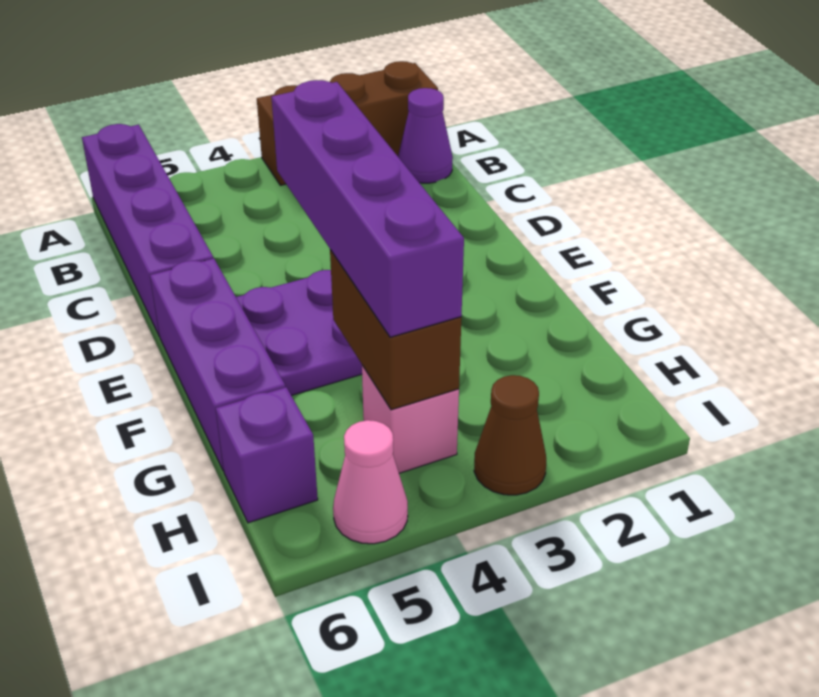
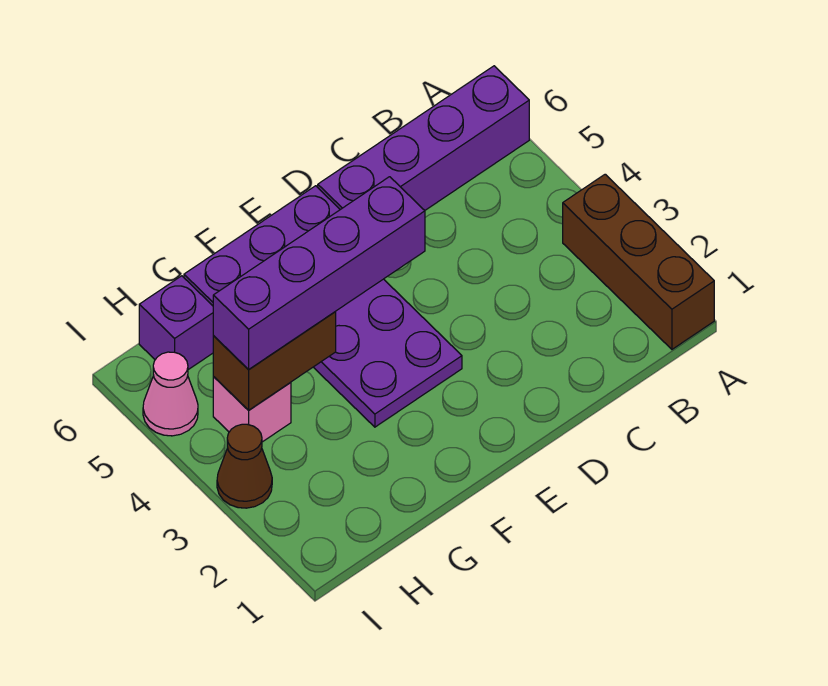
purple 1x1 cone [398,88,453,183] -> none

